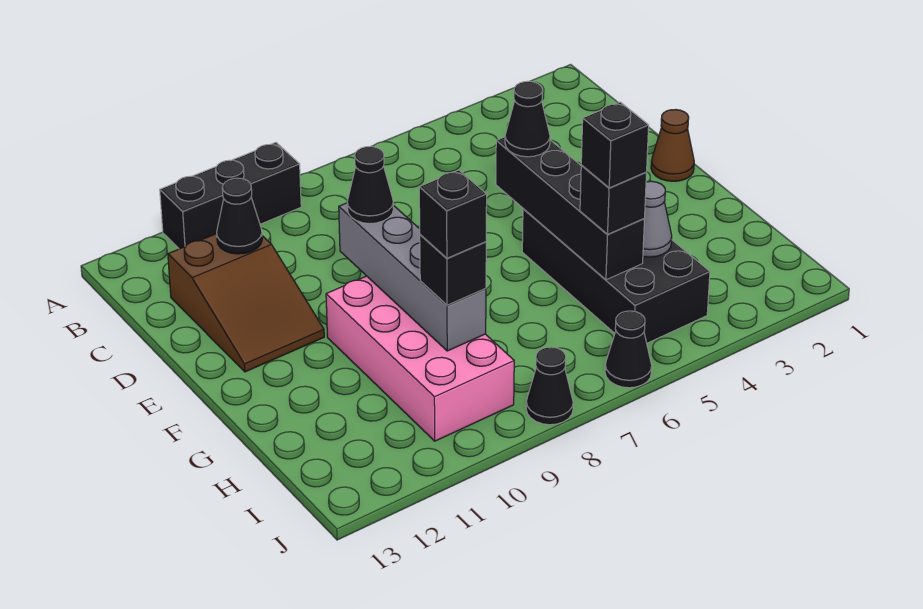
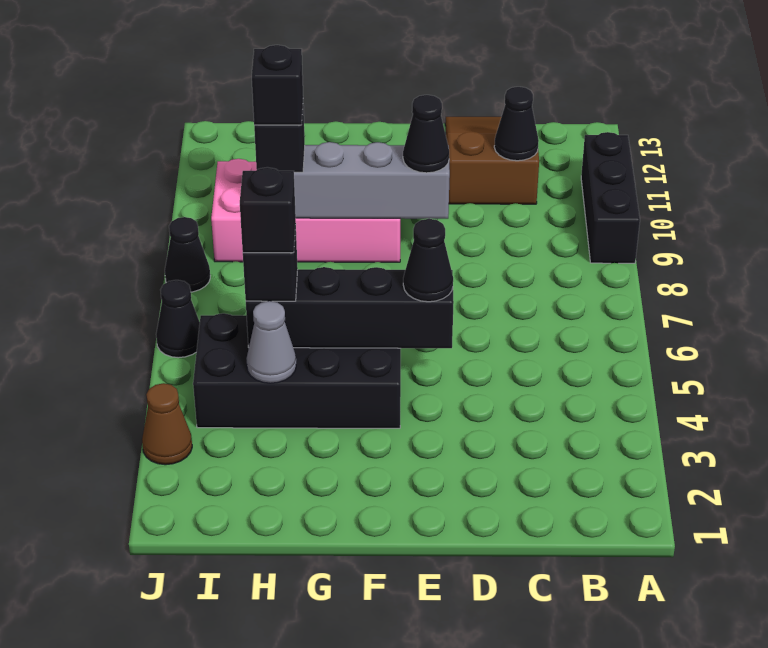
brown 2x3 slope [168,234,324,372] -> brown 2x3 slope turned to [445,117,539,204]
brown 1x1 cone [651,110,694,181] -> brown 1x1 cone moved to [142,383,192,465]

